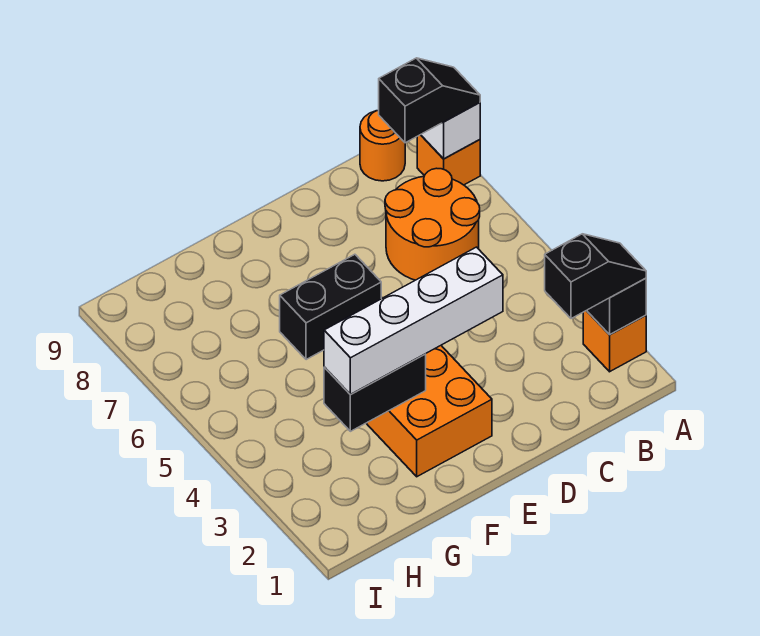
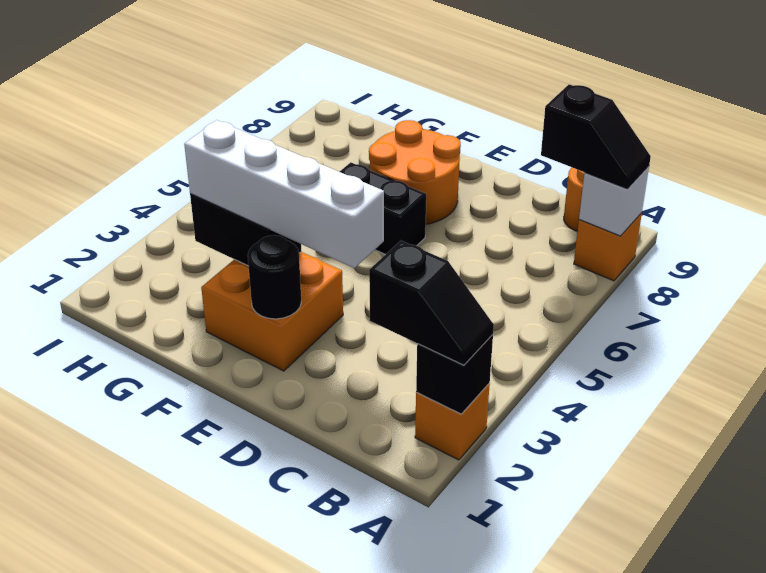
orange 2x2 round brick [385,168,480,280] -> orange 2x2 round brick moved to [369,120,461,224]
none -> black 1x1 round brick [248,235,301,319]

